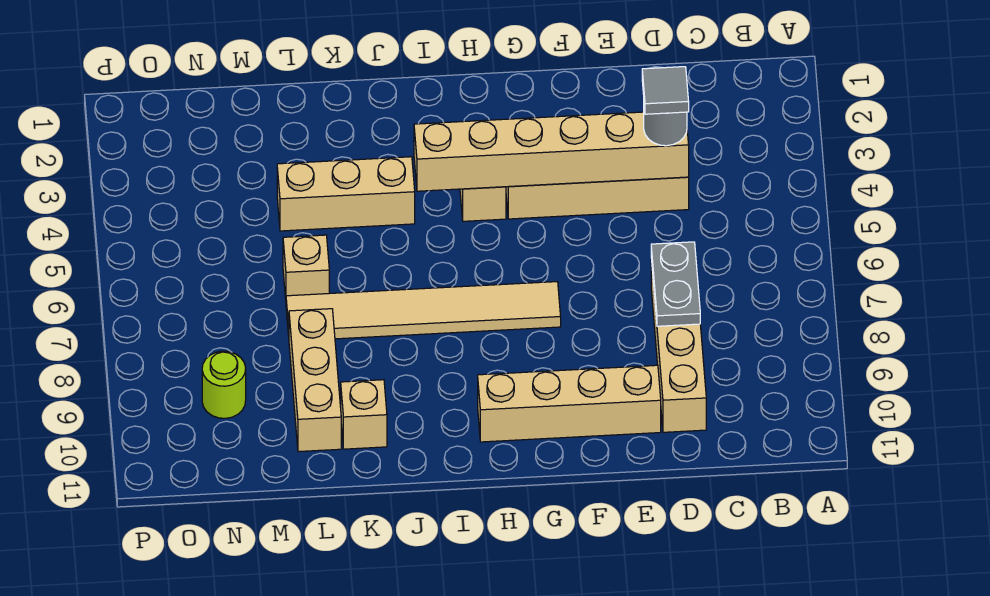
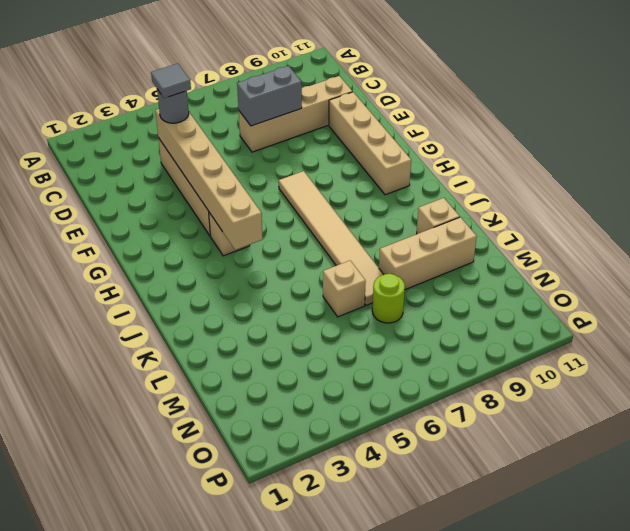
grey 1x2 plate [651,242,700,326] -> grey 1x2 brick [237,66,302,126]
tan 1x3 brick [277,157,415,231] -> none
lime 1x1 round brick [202,351,246,418] -> lime 1x1 round brick moved to [372,274,405,323]

